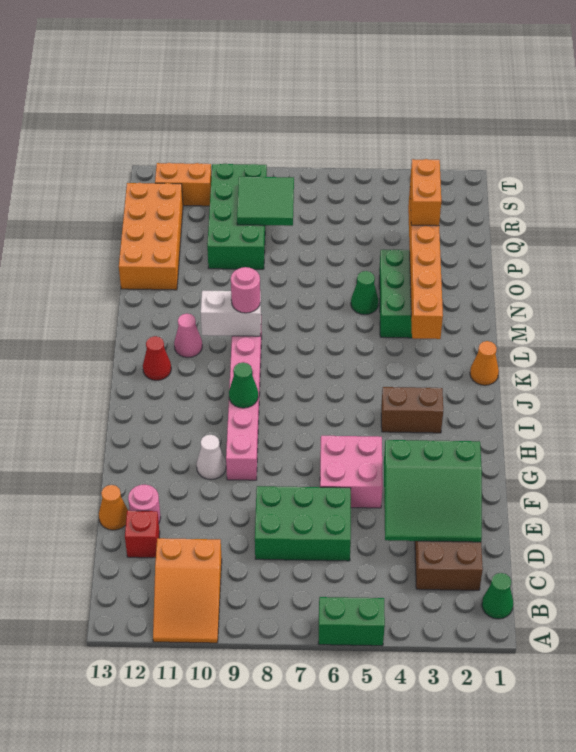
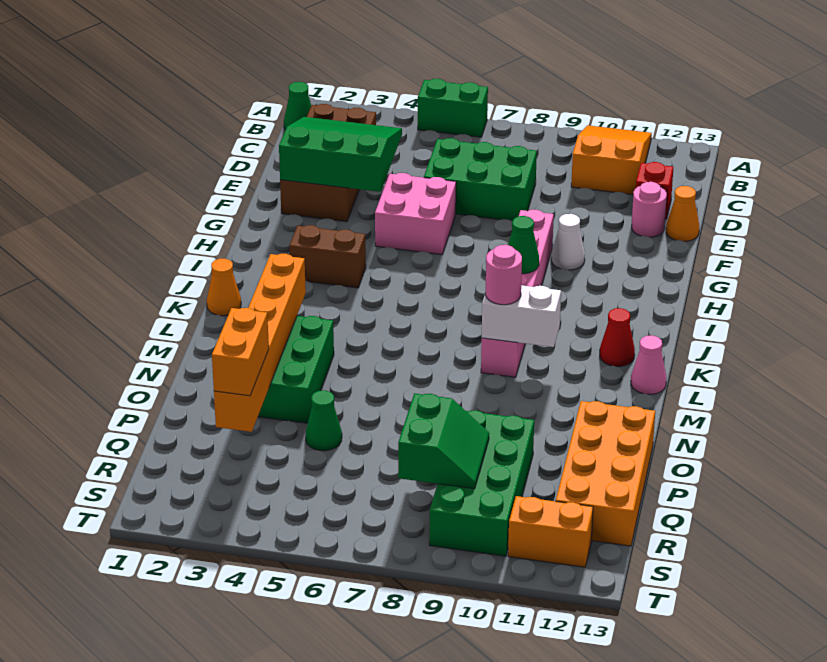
pink 1x1 cone [174,314,202,358] -> pink 1x1 cone moved to [631,335,666,394]
green 1x1 cone [351,271,379,315] -> green 1x1 cone moved to [306,390,342,451]
green 2x2 tile [237,177,294,226] -> green 2x2 slope [398,393,489,489]

